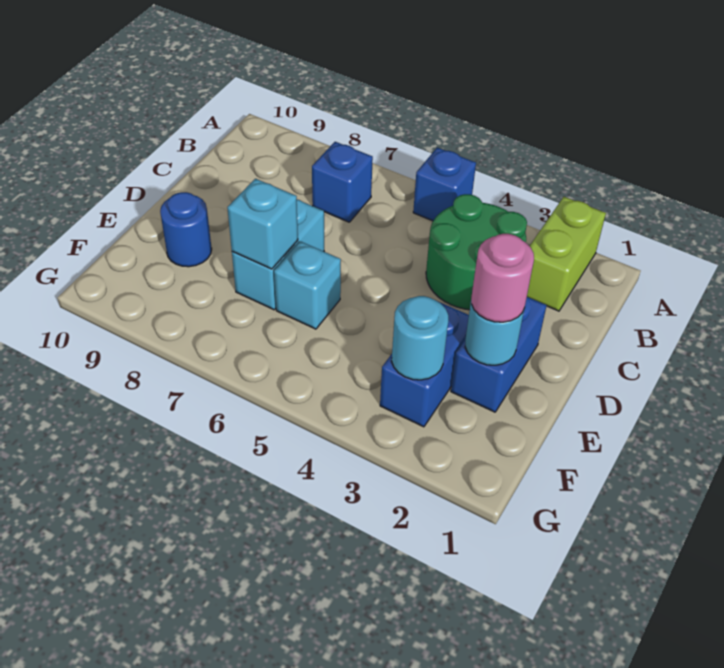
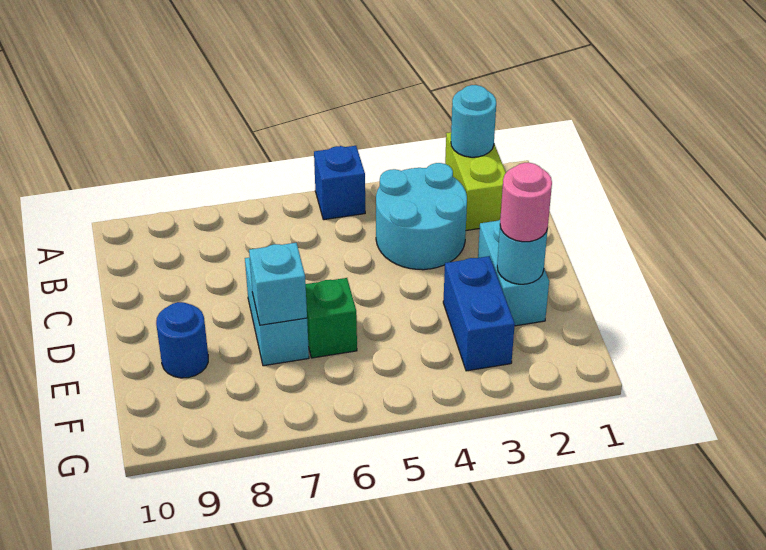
green 2x2 round brick [426,194,527,310] -> cyan 2x2 round brick [376,163,467,270]
blue 1x1 brick [312,142,373,222] -> none
blue 1x2 brick [451,297,547,412] -> cyan 1x2 brick [478,220,549,326]
cyan 1x1 brick [274,241,341,329] -> green 1x1 brick [306,278,357,358]
cyan 1x1 round brick [392,296,448,380] -> cyan 1x1 round brick moved to [451,85,496,157]

